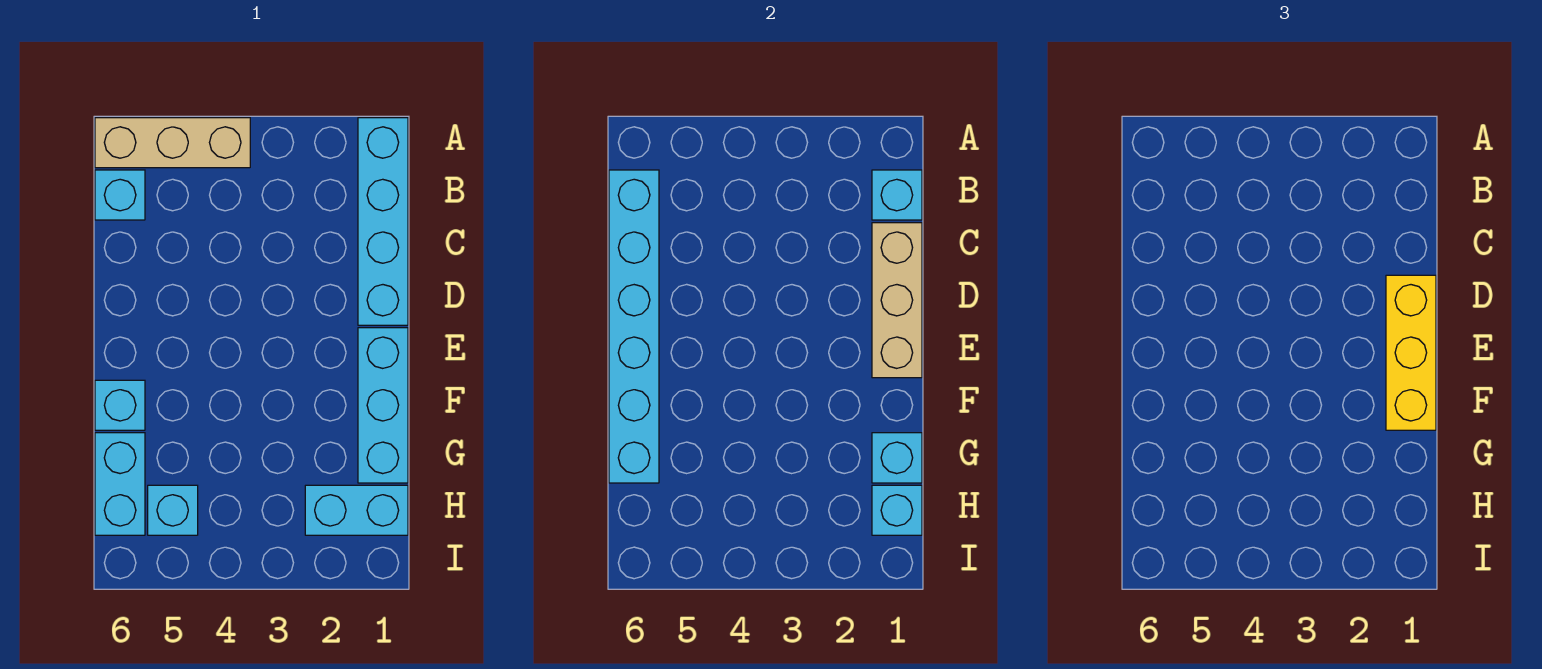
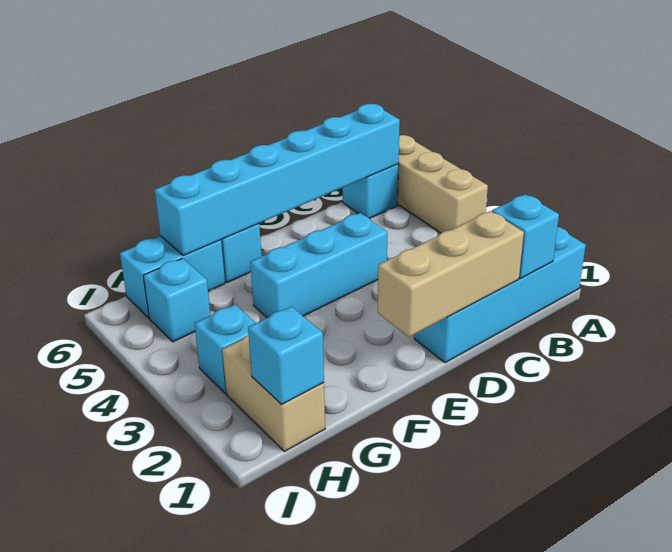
yellow 1x3 brick [1386,275,1436,430] -> none
cyan 1x3 brick [358,328,408,483] -> cyan 1x3 brick moved to [250,213,387,318]
cyan 1x1 brick [872,433,922,483] -> cyan 1x1 brick moved to [195,305,256,394]
cyan 1x2 brick [305,485,408,535] -> tan 1x2 brick [222,335,325,452]

